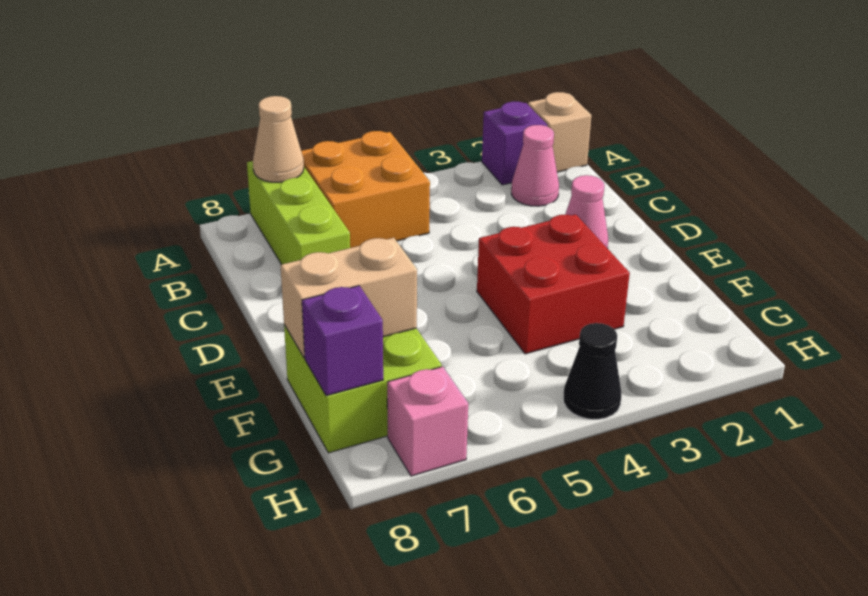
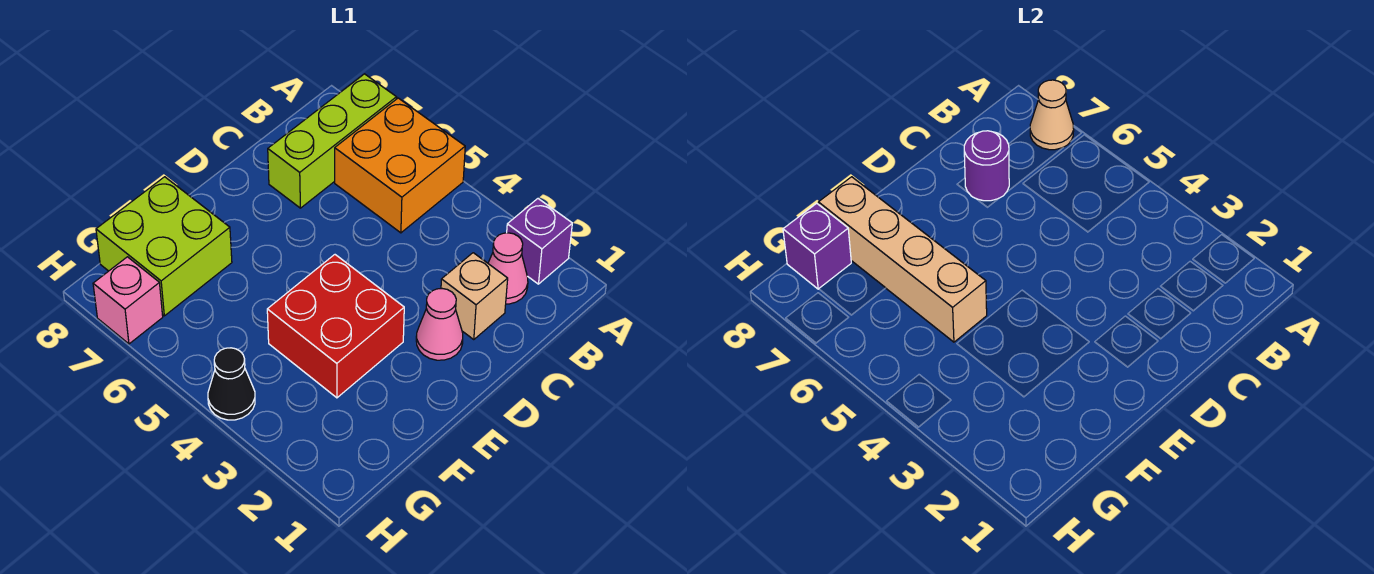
tan 1x1 brick [528,92,591,172] -> tan 1x1 brick moved to [441,253,508,340]
none -> purple 1x1 round brick [964,131,1009,201]
tan 1x2 brick [280,238,417,358] -> tan 1x4 brick [818,177,987,342]

